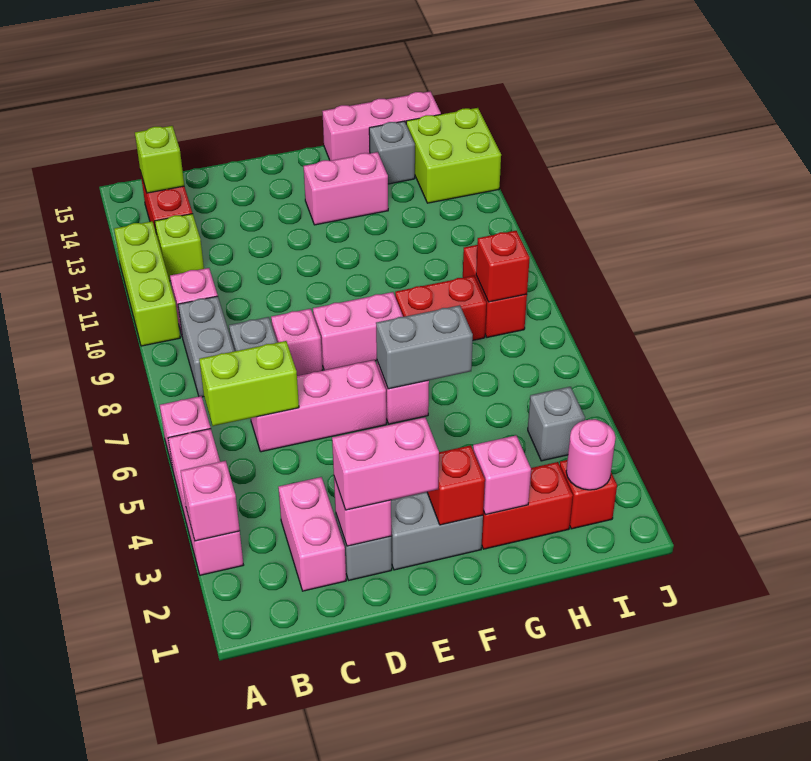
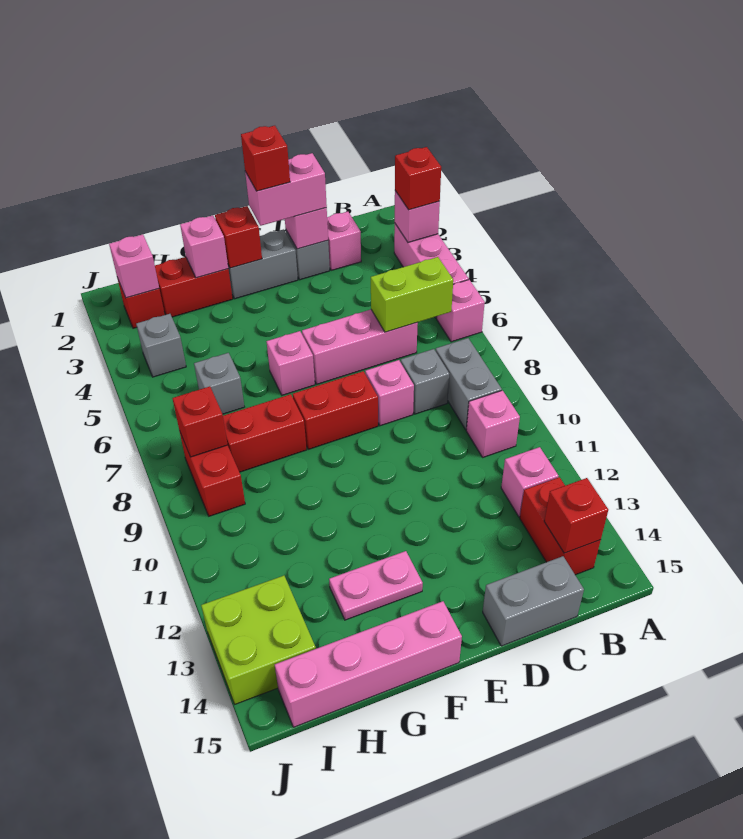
none -> red 1x1 brick [395,147,441,210]
lime 1x3 brick [114,221,180,346] -> none
lime 1x1 brick [155,214,204,281] -> pink 1x1 brick [501,447,558,517]
lime 1x1 brick [135,126,184,193] -> red 1x1 brick [544,478,608,553]
pink 1x2 brick [278,477,346,591] -> pink 1x1 brick [327,212,361,270]
none -> red 1x1 brick [241,126,290,191]
pink 1x2 brick [313,292,403,370] -> red 1x2 brick [293,371,378,449]
grey 1x2 brick [376,305,473,389] -> grey 1x2 brick moved to [483,556,584,646]
pink 1x2 brick [304,152,388,225] -> pink 1x2 plate [329,551,423,620]
pink 1x3 brick [322,91,441,161] -> pink 1x4 brick [275,601,462,727]
grey 1x1 brick [369,121,415,184] -> grey 1x1 brick moved to [194,353,244,414]
pink 1x1 round brick [566,419,616,490] -> pink 1x1 brick [109,234,159,298]

